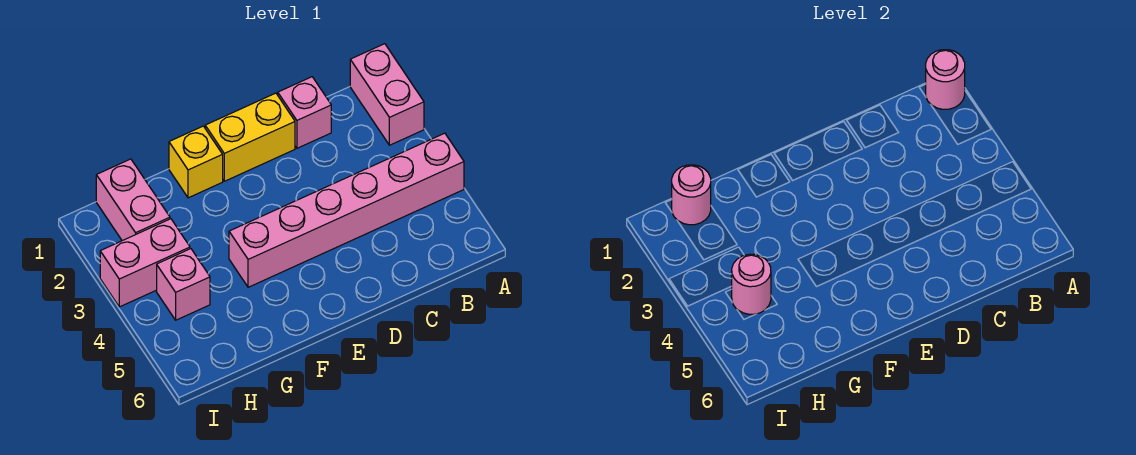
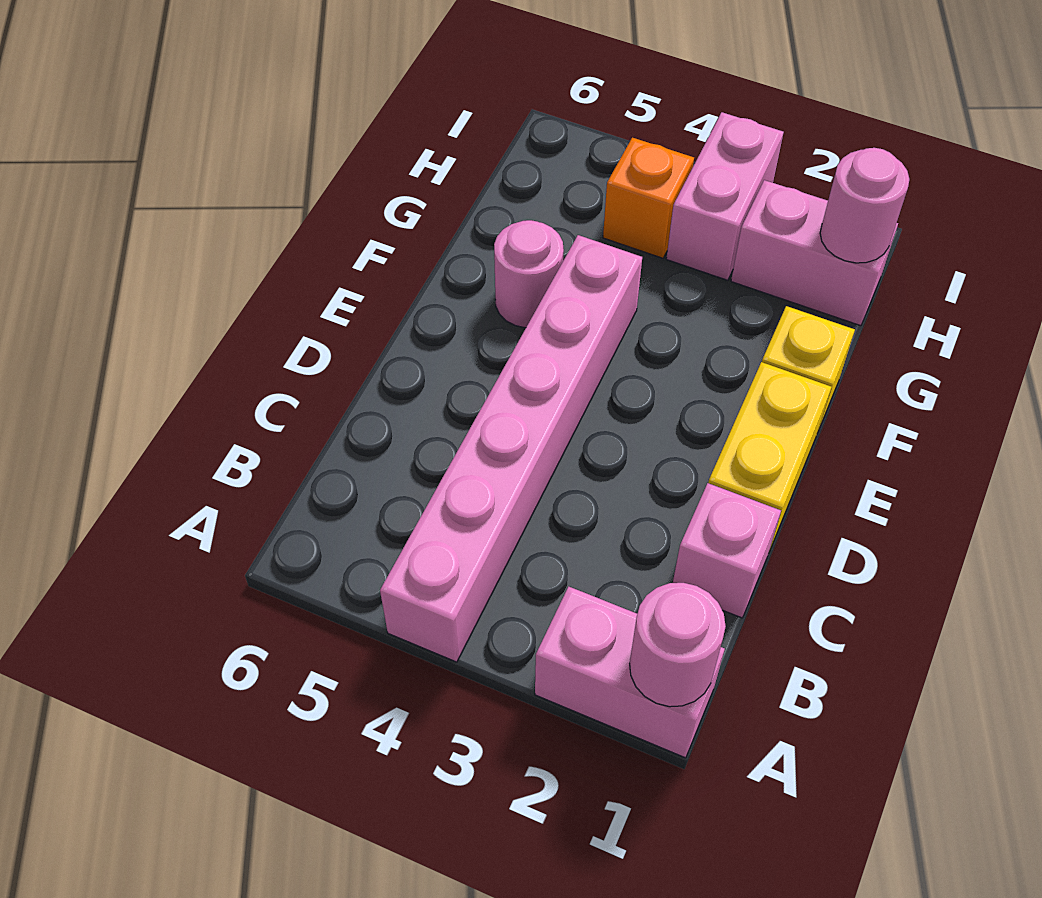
pink 1x1 brick [157,249,210,320] -> orange 1x1 brick [603,138,694,258]
pink 1x1 round brick [732,254,771,314] -> pink 1x1 round brick moved to [494,220,564,328]

